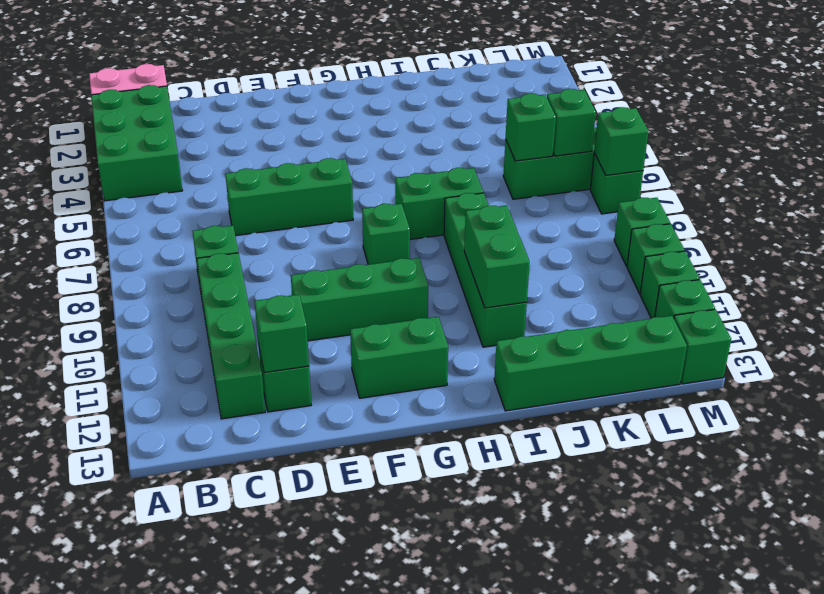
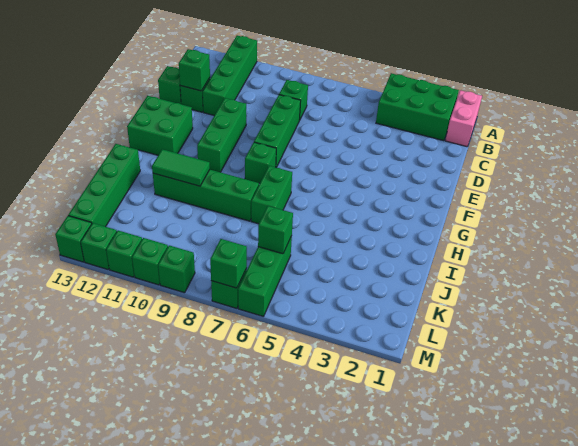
green 1x4 brick [197,253,265,419] -> green 1x4 brick turned to [203,36,257,116]
green 1x3 brick [225,158,353,236] -> green 1x3 brick moved to [254,95,301,168]
green 1x2 brick [350,317,448,398] -> green 2x2 brick [127,96,193,155]
green 1x2 brick [464,205,530,308] -> green 1x2 tile [152,149,210,186]
green 1x1 brick [547,89,596,156] -> green 1x1 brick moved to [158,66,181,104]

